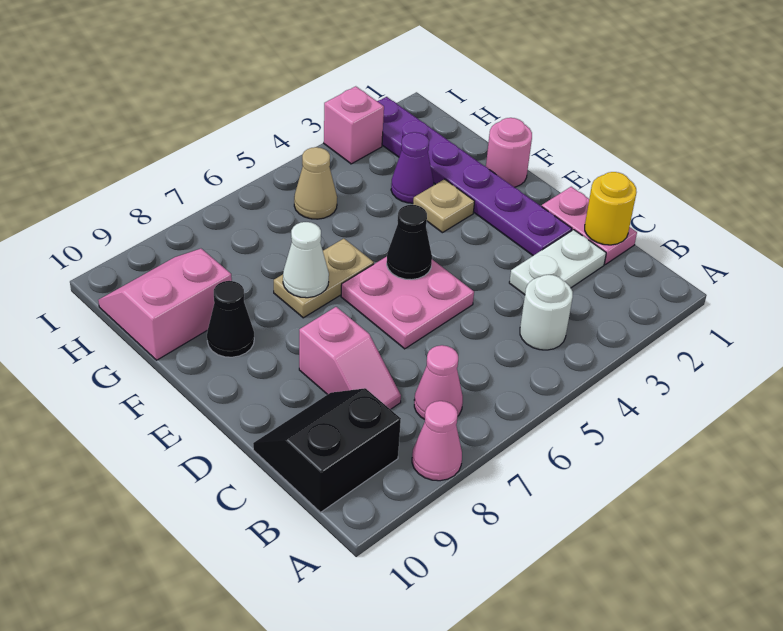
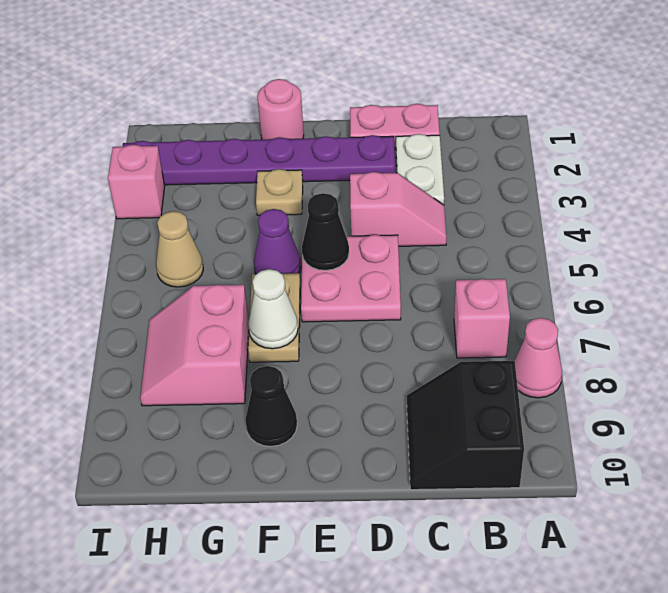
white 1x1 round brick [520,275,573,350] -> none
pink 1x1 cone [414,345,463,419] -> pink 1x1 brick [454,279,510,358]
yellow 1x1 round brick [585,172,637,245] -> none
pink 1x2 slope [299,307,401,410] -> pink 1x2 slope moved to [350,172,446,246]
purple 1x1 cone [391,132,434,203] -> purple 1x1 cone moved to [254,209,301,274]
pink 2x2 slope [98,249,232,360] -> pink 2x2 slope moved to [140,285,249,406]

